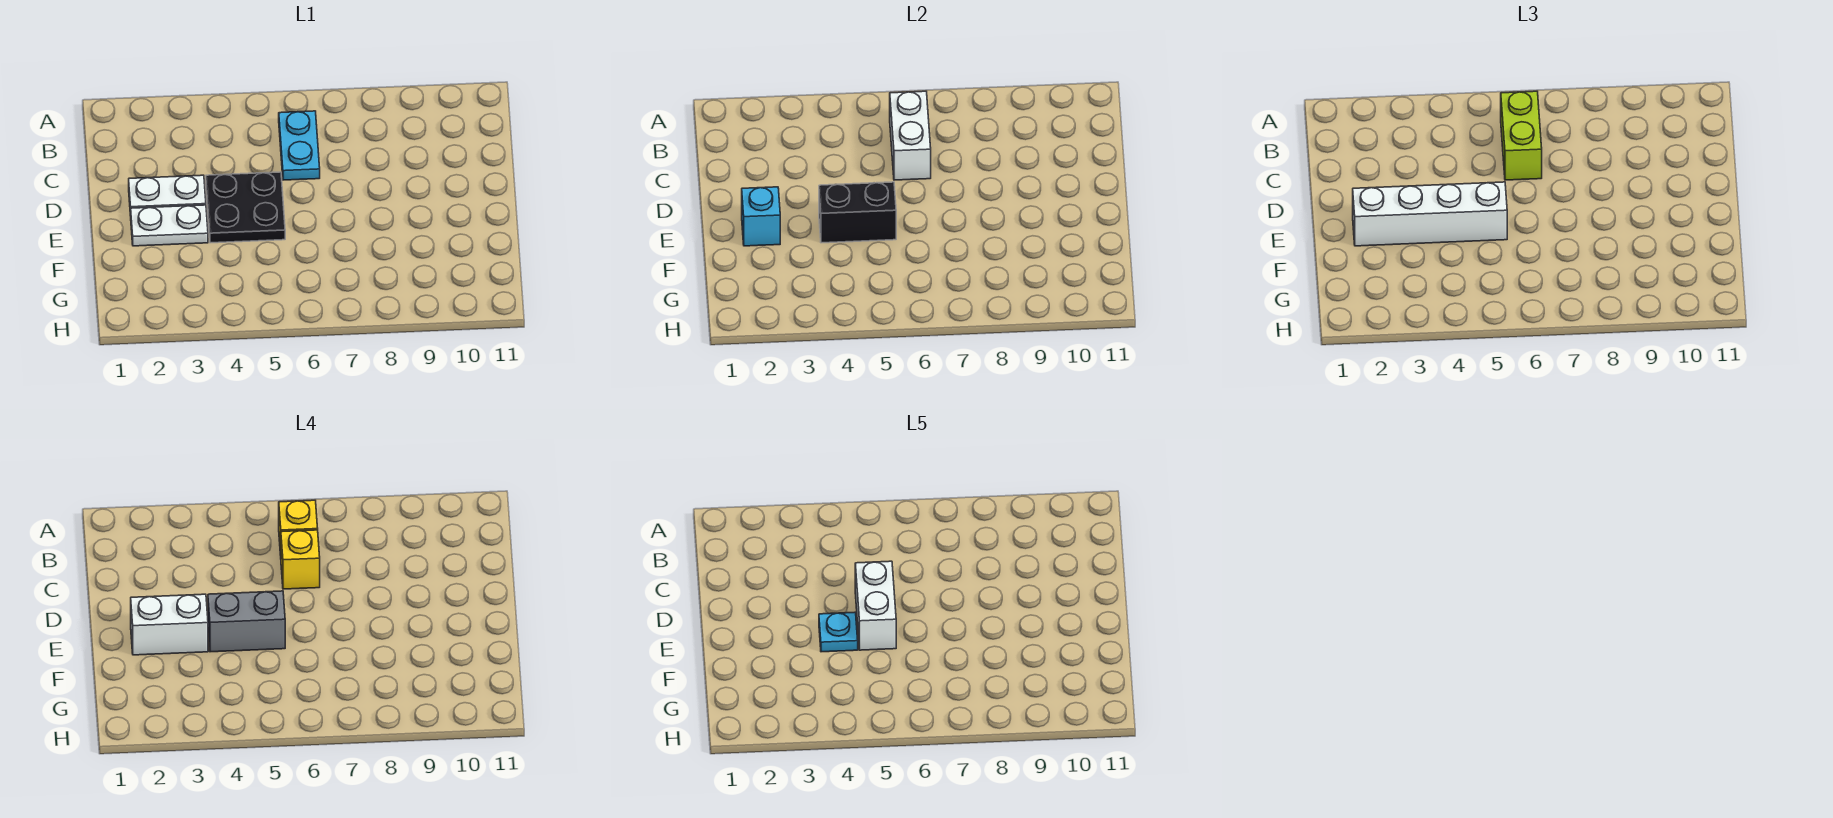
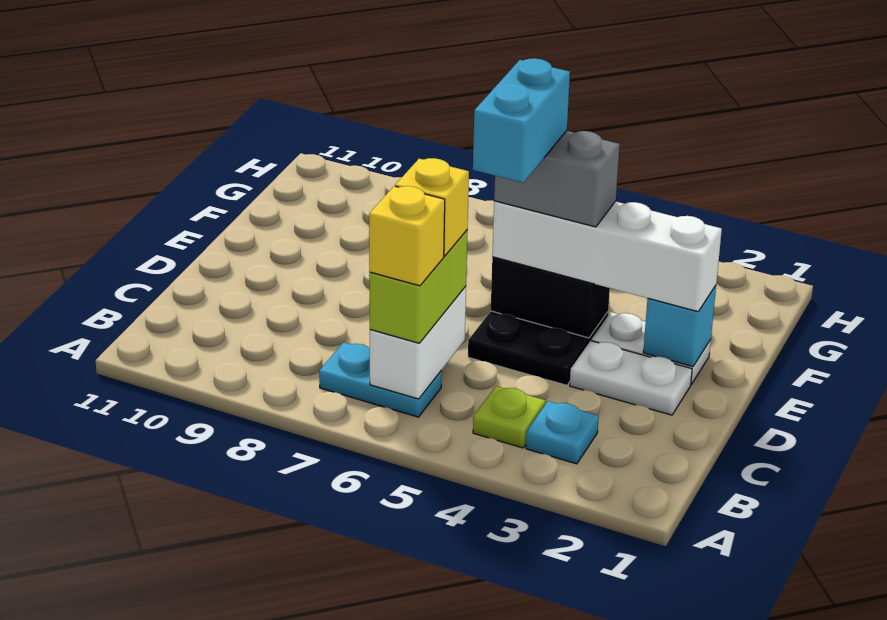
none -> lime 1x1 plate [473,386,545,448]
cyan 1x2 plate [279,111,320,180] -> cyan 1x2 plate turned to [319,342,442,417]
white 1x2 brick [855,561,896,650] -> cyan 1x2 brick [473,58,570,183]
white 1x2 brick [131,594,208,655] -> none
cyan 1x1 plate [819,612,858,652] -> cyan 1x1 plate moved to [526,401,599,464]

